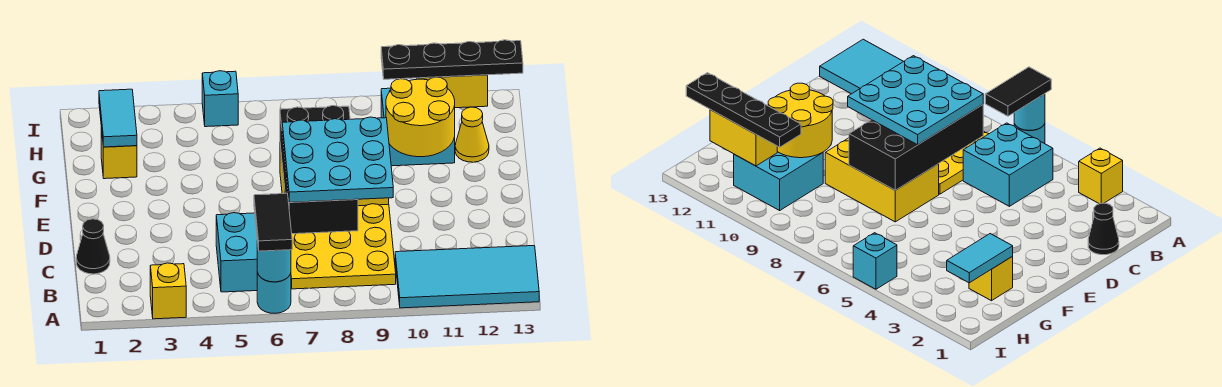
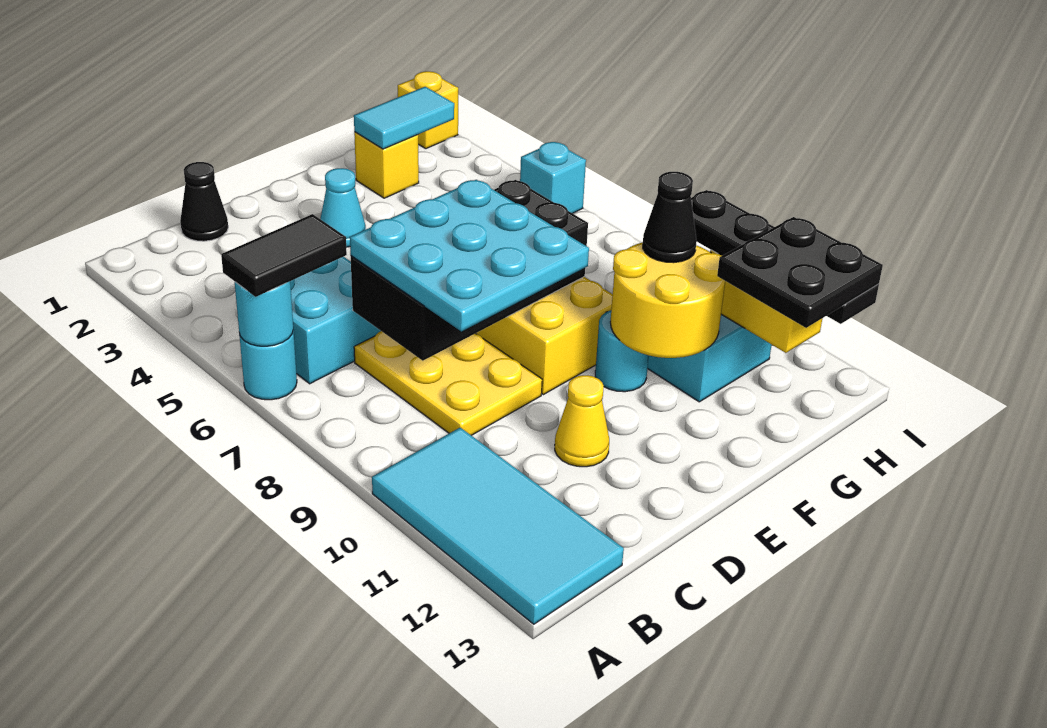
yellow 1x1 brick [150,263,186,319] -> yellow 1x1 brick moved to [398,71,458,149]
yellow 3x3 plate [291,204,396,289] -> yellow 2x3 plate [354,331,542,435]
none -> cyan 1x1 cone [320,168,366,247]
none -> cyan 1x1 round brick [595,310,649,392]
none -> black 1x1 cone [643,172,697,263]
yellow 1x1 cone [455,107,489,162] -> yellow 1x1 cone moved to [555,375,609,467]
none -> black 2x2 plate [717,217,883,328]

